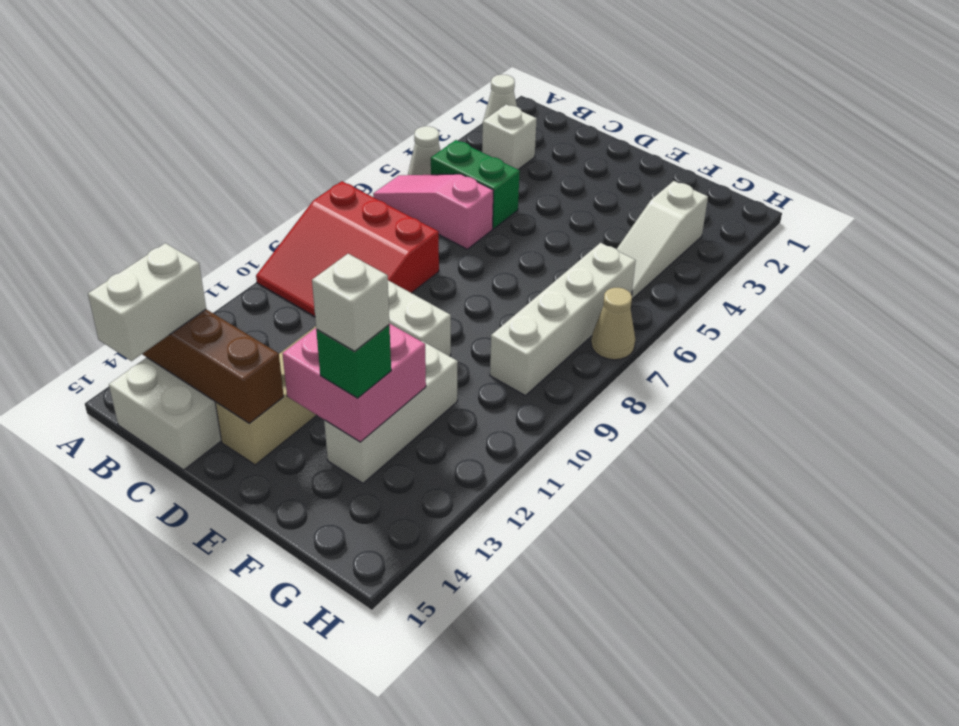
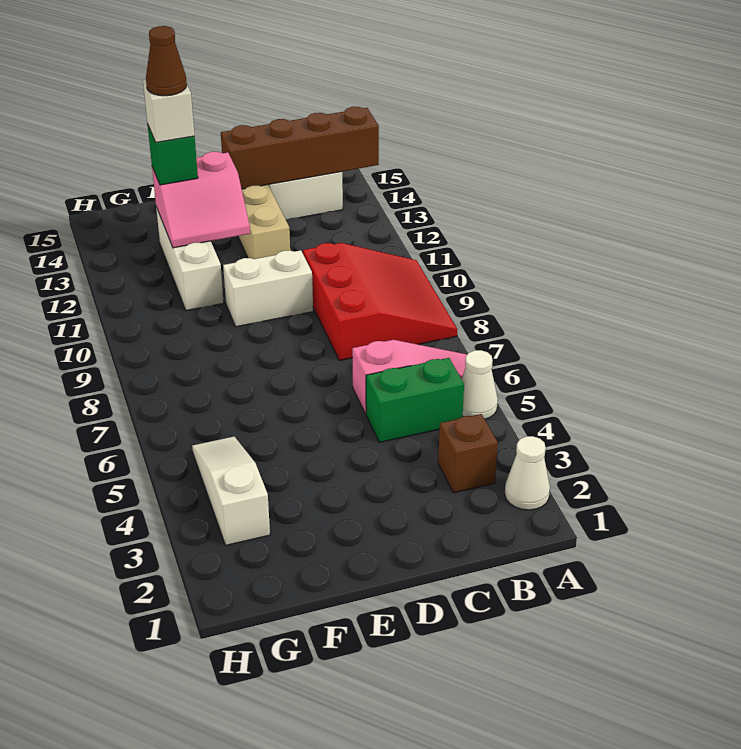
red 3x3 slope [256,181,439,316] -> red 3x3 slope turned to [303,243,457,361]
white 1x1 brick [482,104,537,170] -> brown 1x1 brick [438,414,498,493]
white 1x2 brick [88,243,206,361] -> none
pink 2x2 brick [282,323,426,442] -> pink 2x2 slope [152,152,250,248]
none -> brown 1x1 cone [146,26,187,96]
white 1x4 brick [490,243,636,396] -> none
tan 1x1 cone [591,288,635,360] -> none

